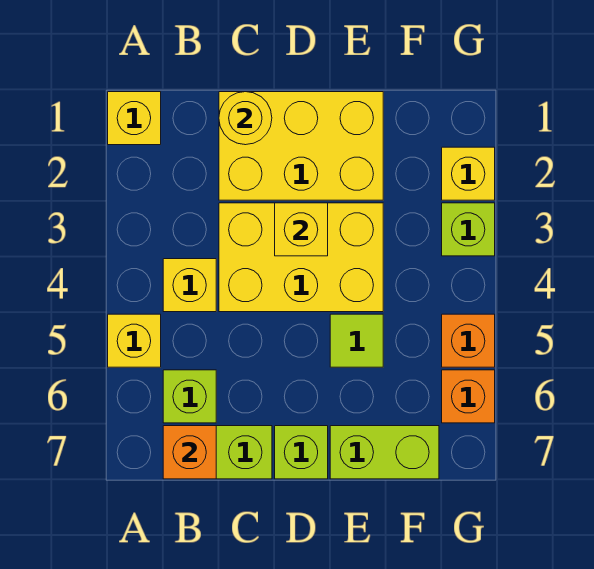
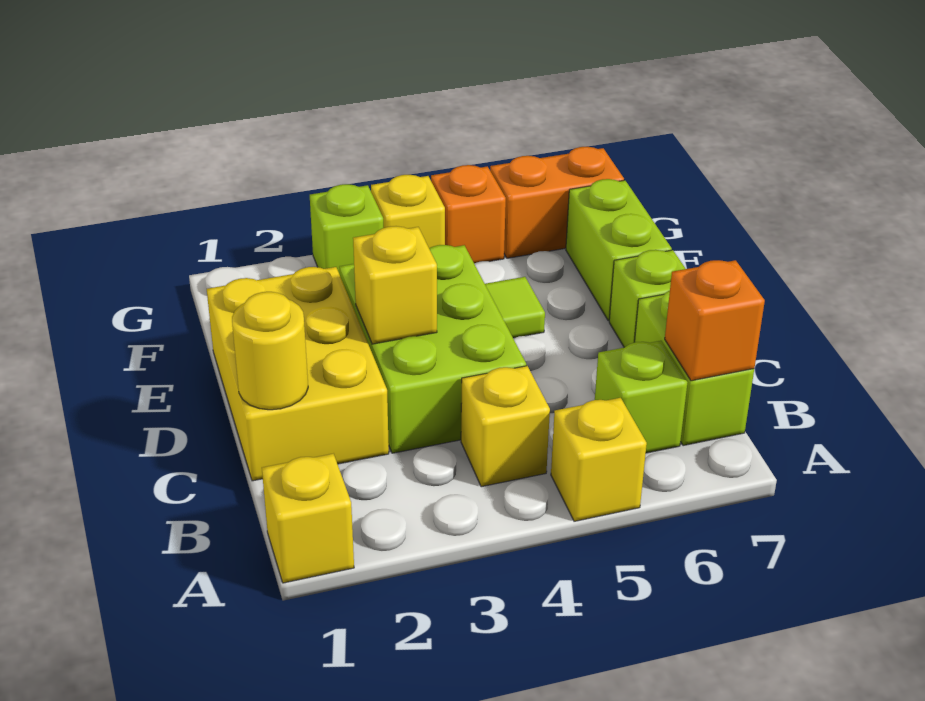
yellow 2x3 brick [219,203,383,312] -> lime 2x3 brick [339,245,526,453]
yellow 1x1 brick [442,147,495,200] -> yellow 1x1 brick moved to [371,175,445,248]
orange 1x1 brick [442,370,495,423] -> orange 1x2 brick [490,147,624,258]

